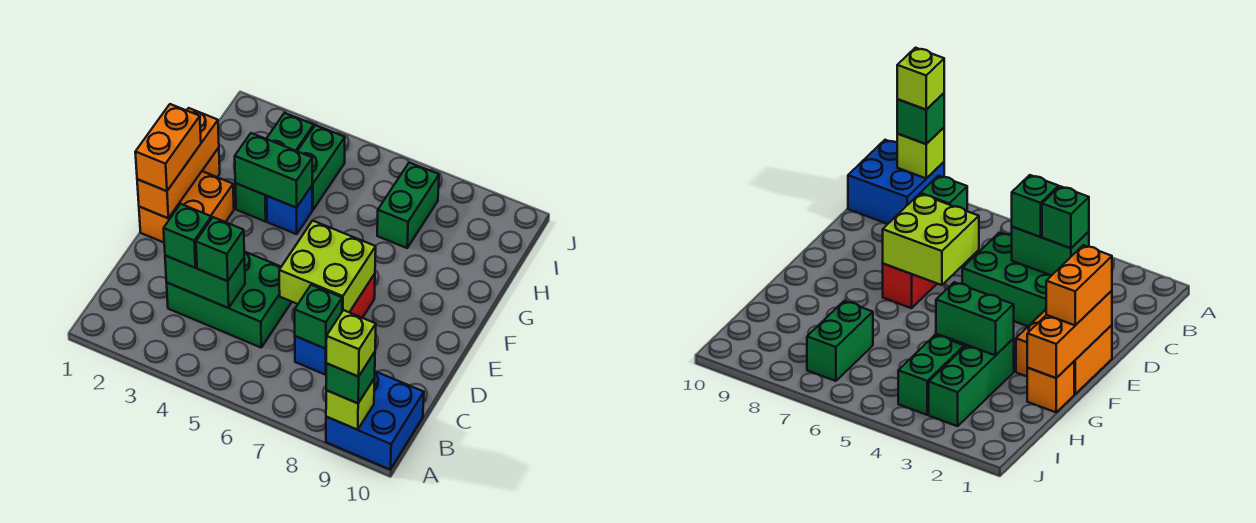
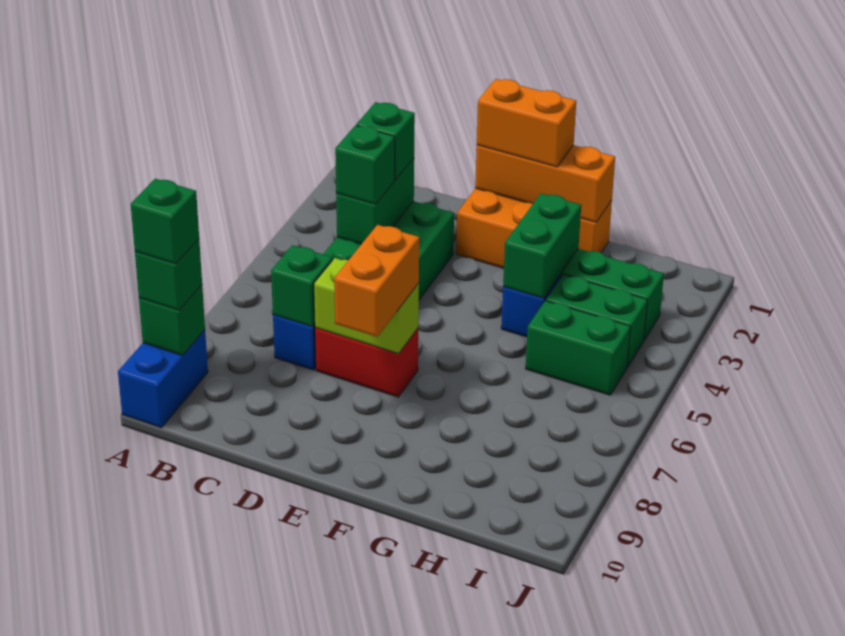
blue 2x2 brick [326,371,424,469] -> blue 1x2 brick [118,330,208,428]
lime 1x1 brick [326,378,375,430] -> green 1x1 brick [139,285,205,355]
lime 1x1 brick [326,310,376,377] -> green 1x1 brick [131,179,199,264]
lime 2x2 brick [279,221,376,312] -> lime 1x2 brick [314,258,419,353]
none -> orange 1x2 brick [334,225,419,337]
green 1x2 brick [377,163,439,248] -> green 1x2 brick moved to [525,301,631,395]

